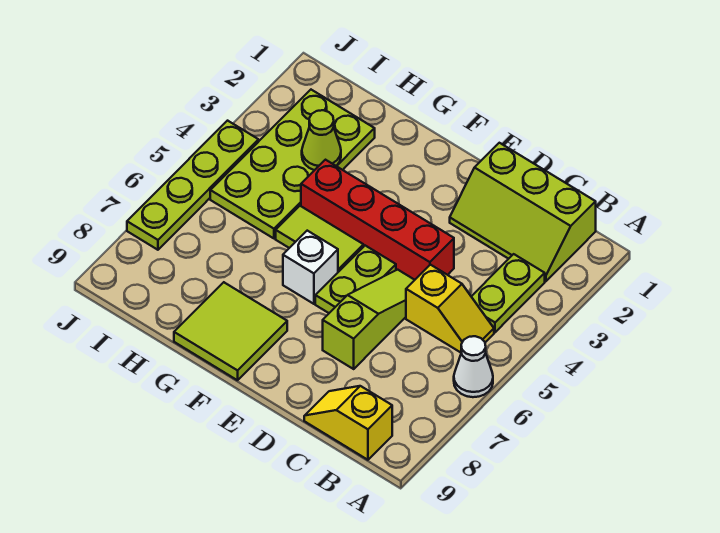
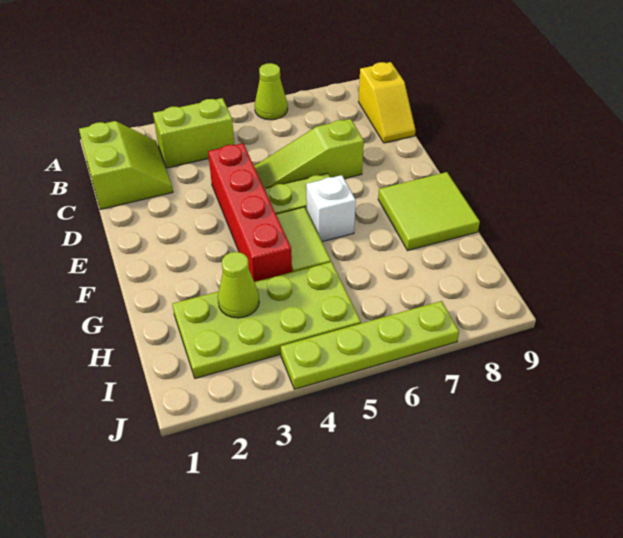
white 1x1 cone [454,336,493,397] -> lime 1x1 cone [255,63,288,120]
lime 2x3 slope [450,143,596,281] -> lime 2x2 slope [79,121,173,209]
lime 1x2 plate [471,254,545,332] -> lime 1x2 brick [153,98,234,168]
yellow 1x2 slope [406,265,494,353] -> none

